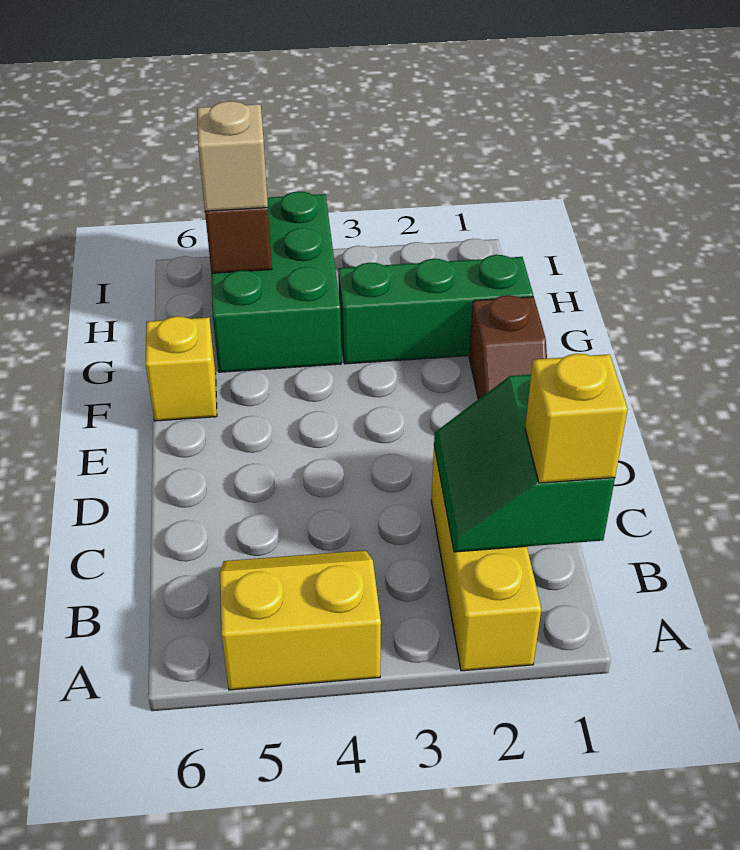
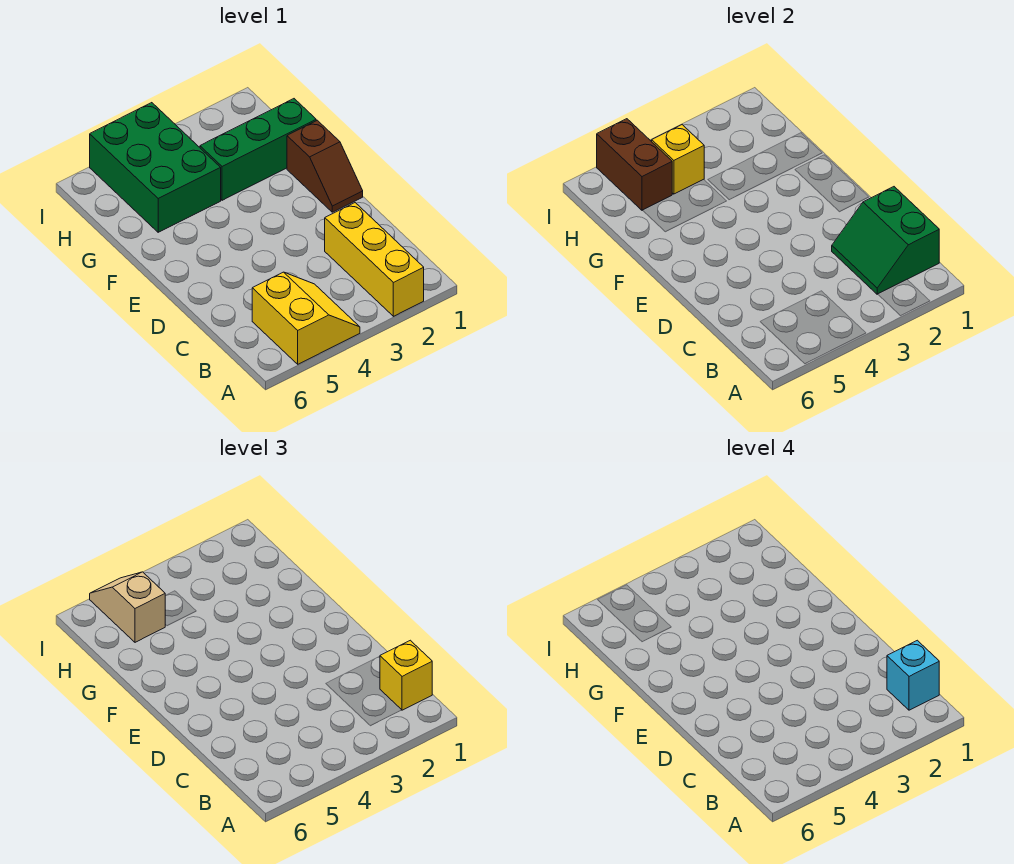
yellow 2x2 slope [220,550,381,690] -> yellow 2x2 slope turned to [252,272,360,364]
none -> cyan 1x1 brick [887,640,939,710]
yellow 1x1 brick [146,316,217,421] -> yellow 1x1 brick moved to [651,125,704,194]

